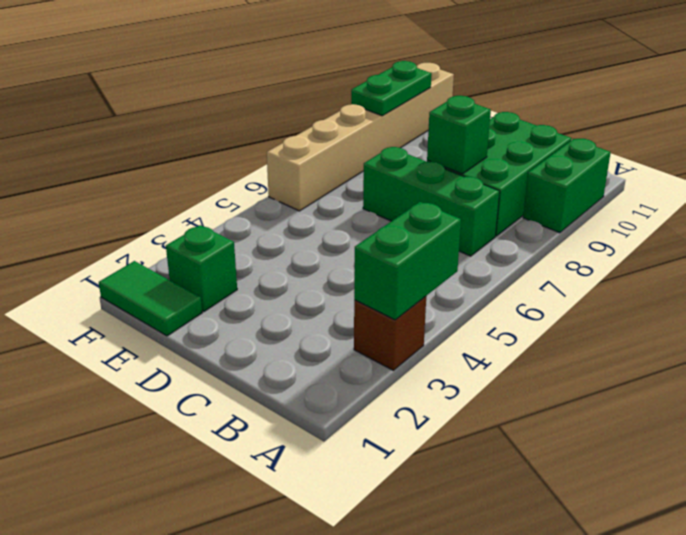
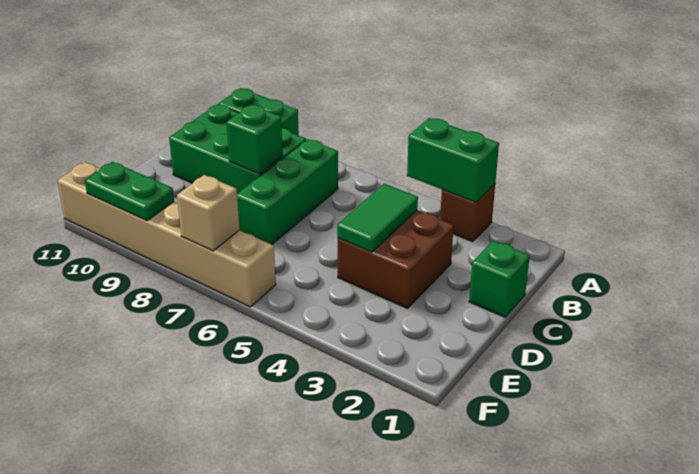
none -> brown 2x2 brick [338,210,454,308]
green 1x2 tile [99,261,202,336] -> green 1x2 tile moved to [337,184,418,252]
green 1x1 brick [166,225,237,311] -> green 1x1 brick moved to [469,241,530,317]
none -> tan 1x1 brick [177,175,239,251]

